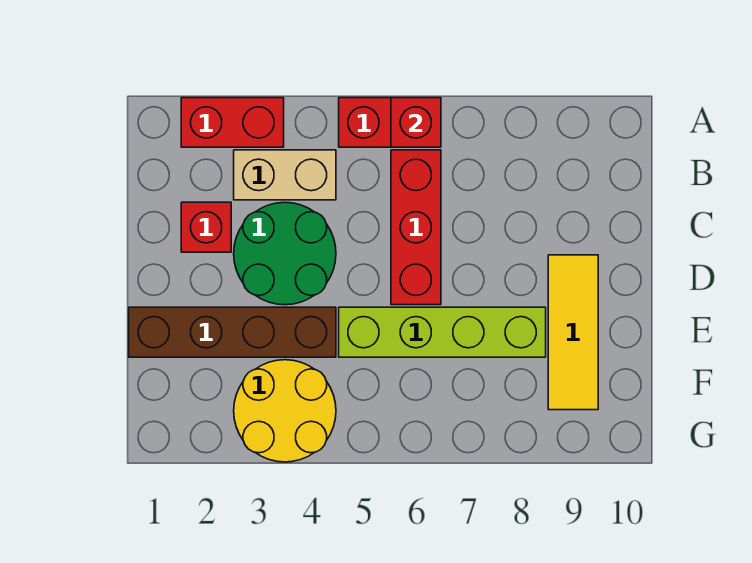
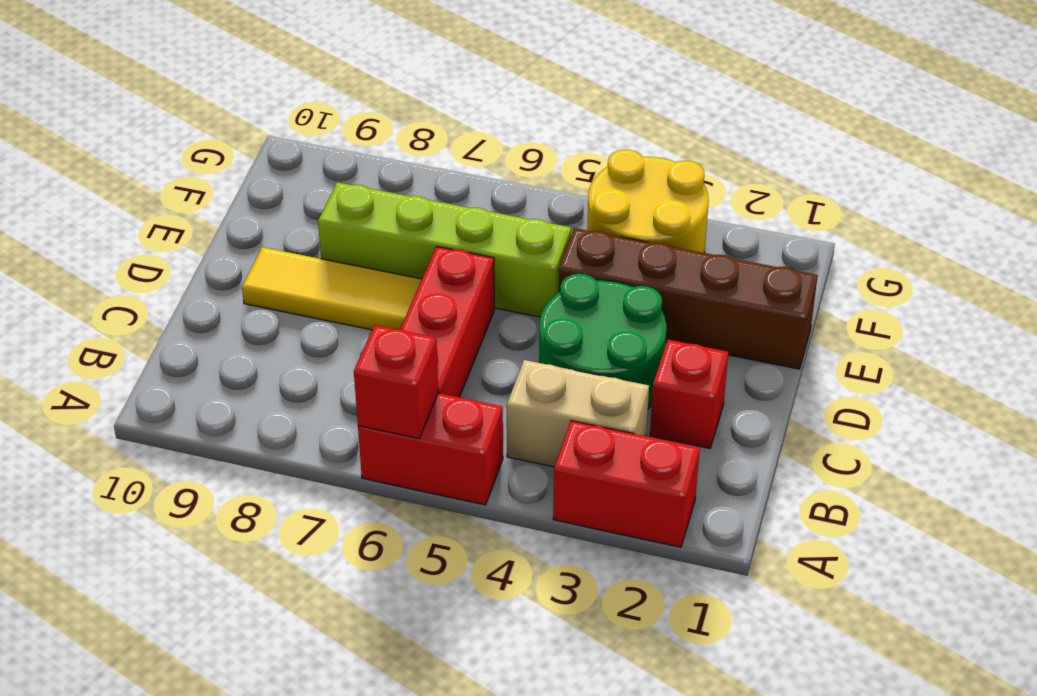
yellow 1x3 tile [548,255,598,410] -> yellow 1x3 tile turned to [242,247,422,330]

